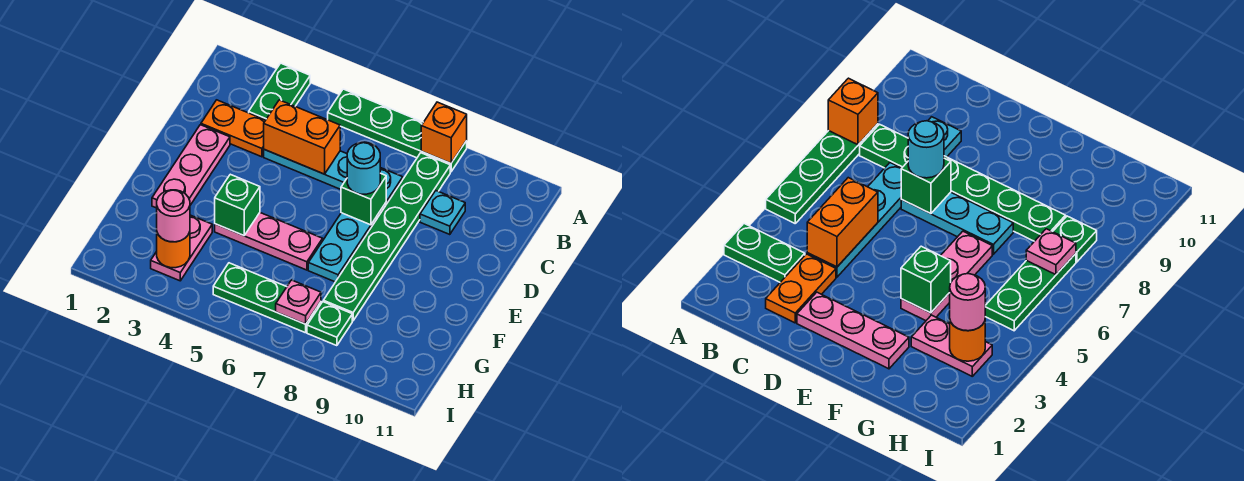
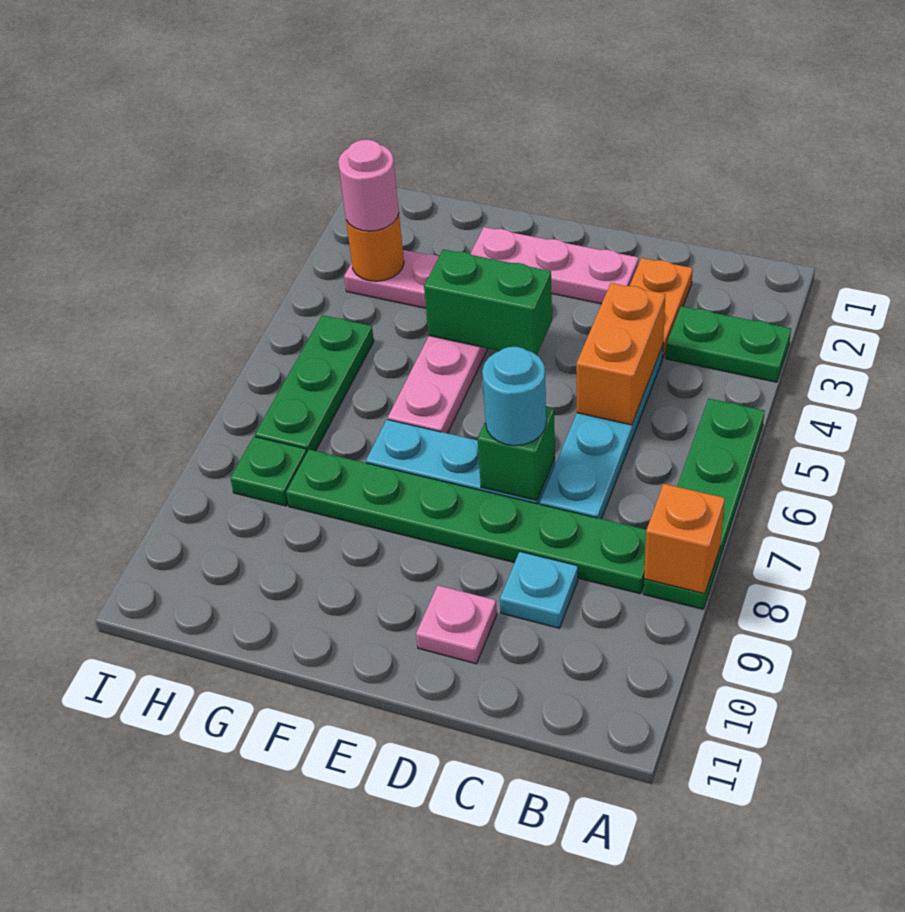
green 1x1 brick [215,174,260,236] -> green 1x2 brick [424,249,552,355]
pink 1x1 plate [276,280,321,324] -> pink 1x1 plate moved to [416,586,497,664]

